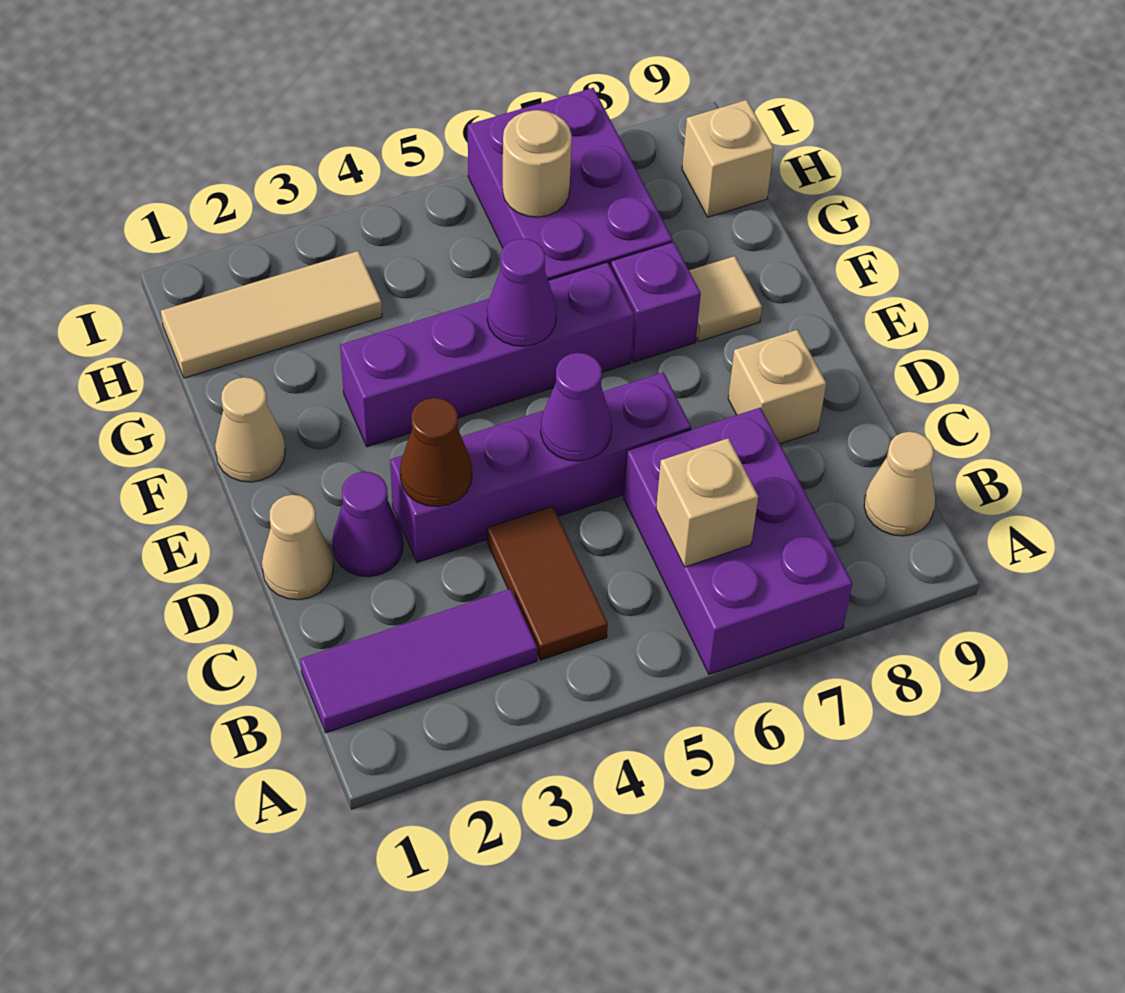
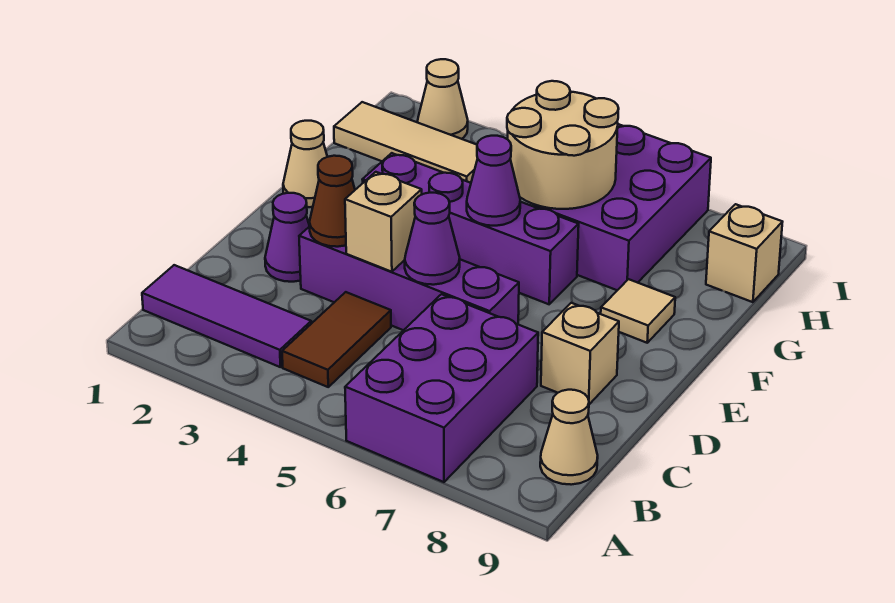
tan 1x1 brick [656,438,758,567] -> tan 1x1 brick moved to [345,172,422,272]
tan 1x1 cone [262,495,334,600] -> tan 1x1 cone moved to [418,59,468,139]
purple 1x1 brick [611,242,701,362] -> none
tan 1x1 round brick [503,110,572,217] -> tan 2x2 round brick [507,81,619,209]

